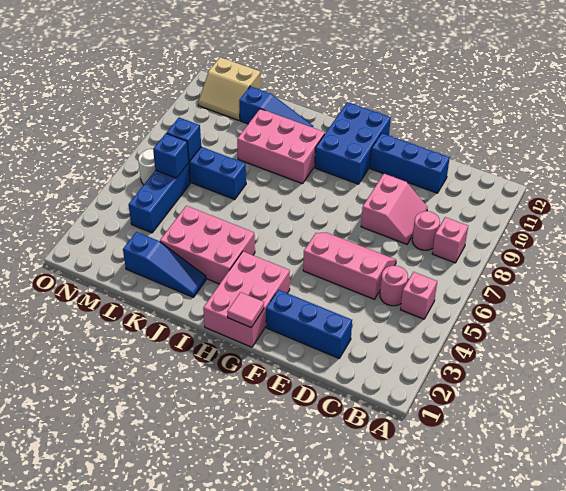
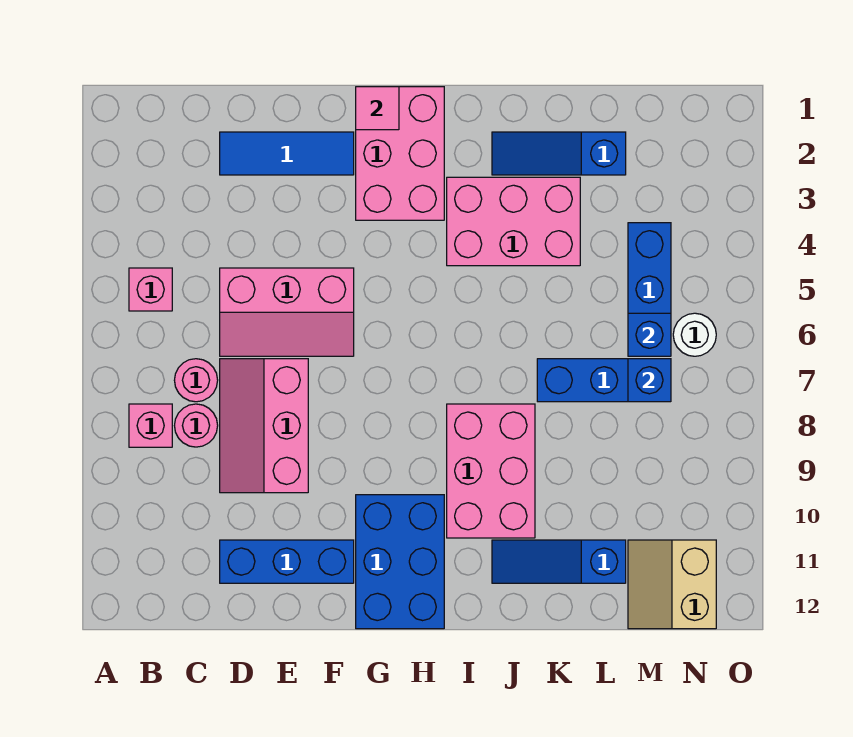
pink 1x1 round brick [380,266,408,306] -> pink 1x1 round brick moved to [174,359,218,402]
blue 1x3 brick [266,290,352,358] -> blue 1x3 tile [220,132,354,175]
pink 2x2 slope [361,174,428,244] -> pink 2x3 slope [220,359,308,493]
pink 2x3 brick [237,109,325,184] -> pink 2x3 brick turned to [447,404,535,538]
tan 2x2 slope [198,57,261,120] -> tan 2x2 slope turned to [628,540,716,629]

